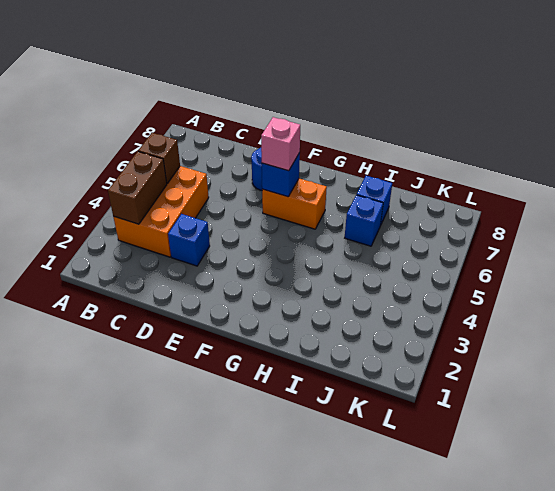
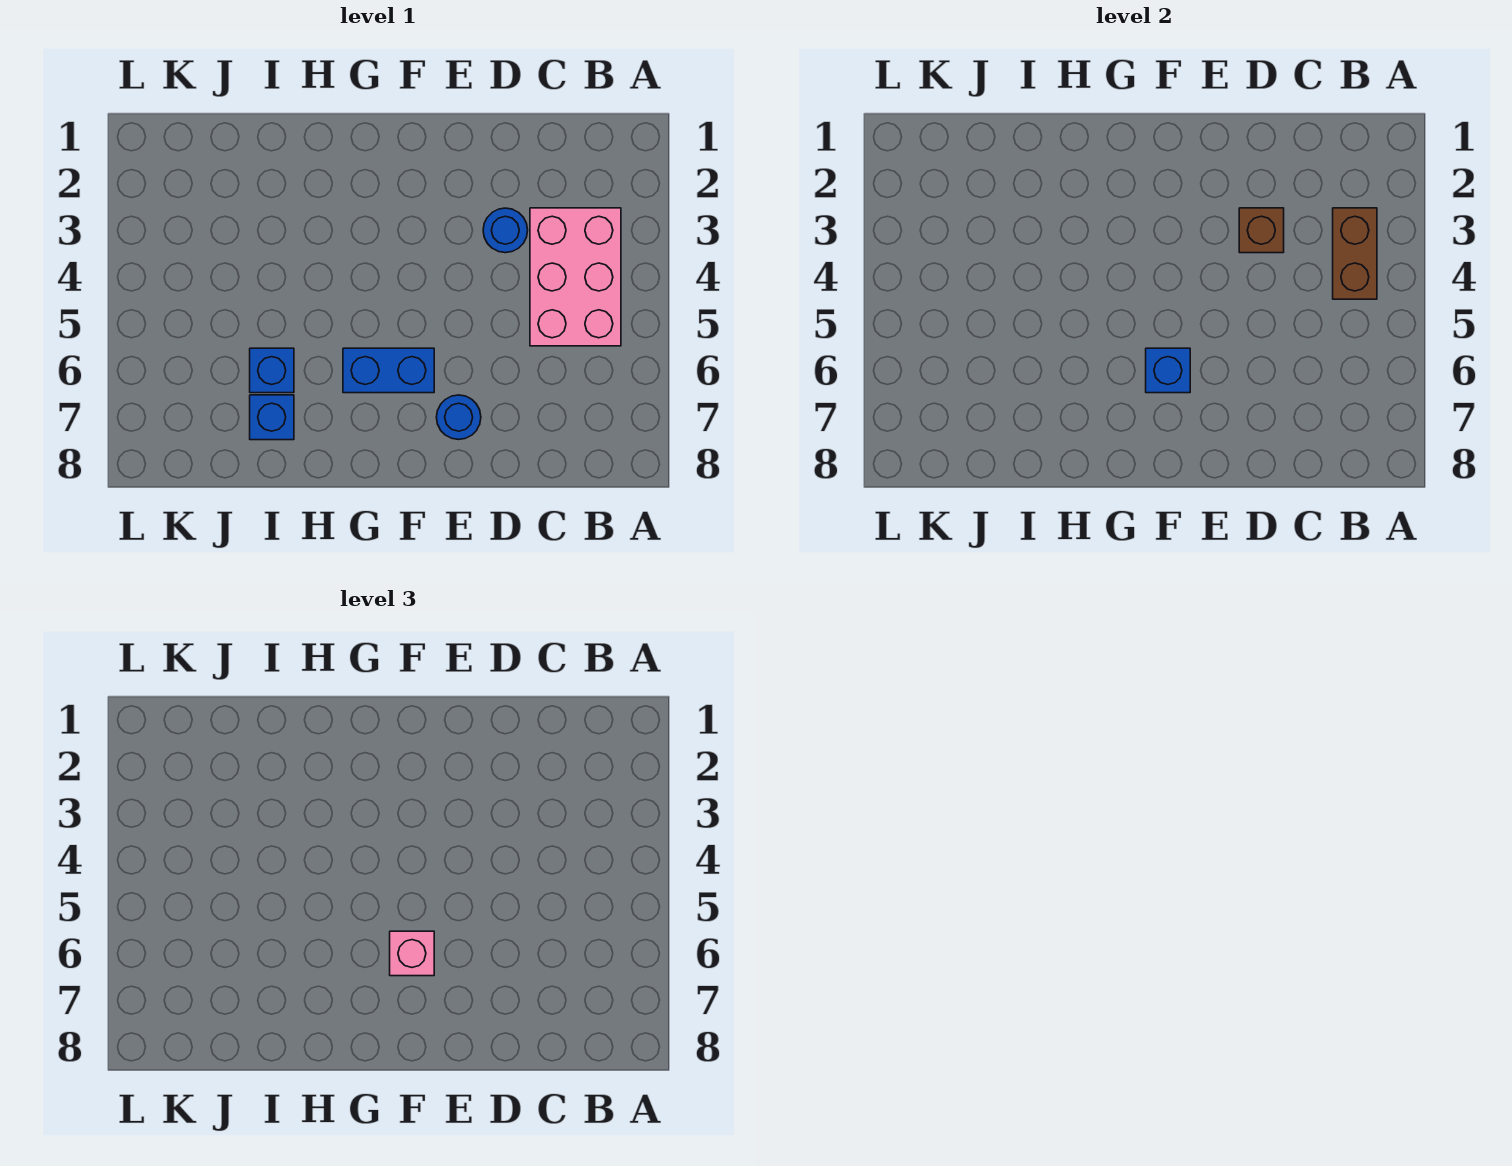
orange 2x3 brick [113,166,209,257] -> pink 2x3 brick [530,208,621,346]
brown 1x1 brick [138,133,180,183] -> brown 1x1 brick moved to [1239,208,1284,253]
blue 1x1 brick [168,214,210,266] -> blue 1x1 round brick [483,208,528,253]
orange 1x2 brick [262,179,327,229] -> blue 1x2 brick [343,348,434,393]

